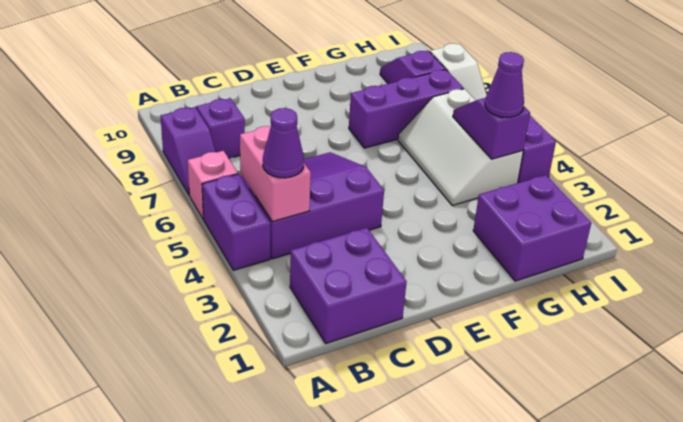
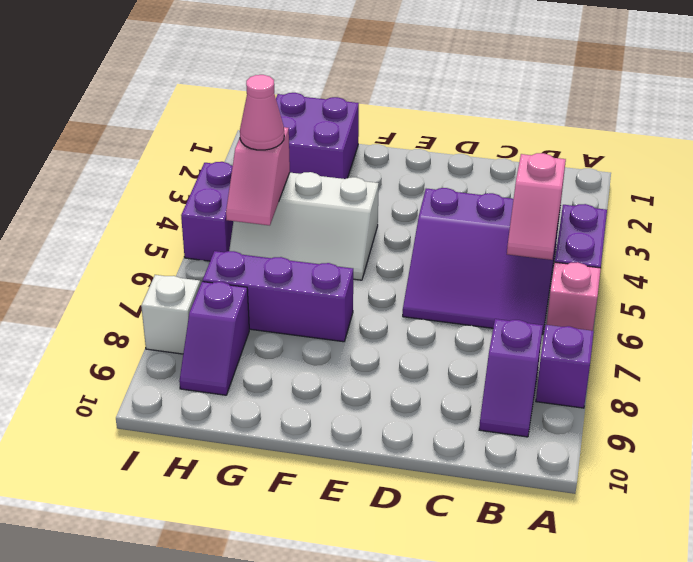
purple 2x2 brick [290,228,407,344] -> none
pink 1x2 brick [240,126,311,222] -> pink 1x2 slope [507,153,566,260]
purple 1x1 cone [263,108,304,178] -> none
white 2x3 slope [398,89,523,206] -> white 2x3 slope turned to [229,172,379,280]
purple 1x2 slope [453,98,530,159] -> pink 1x2 slope [226,127,290,225]
purple 1x1 cone [485,52,524,117] -> pink 1x1 cone [240,75,284,150]

